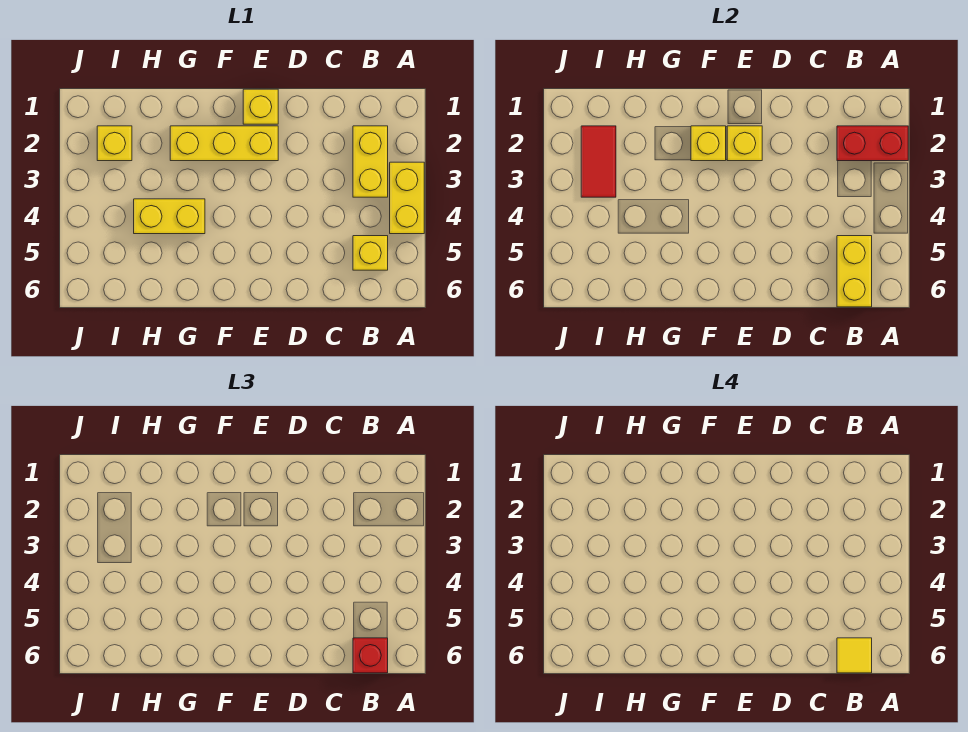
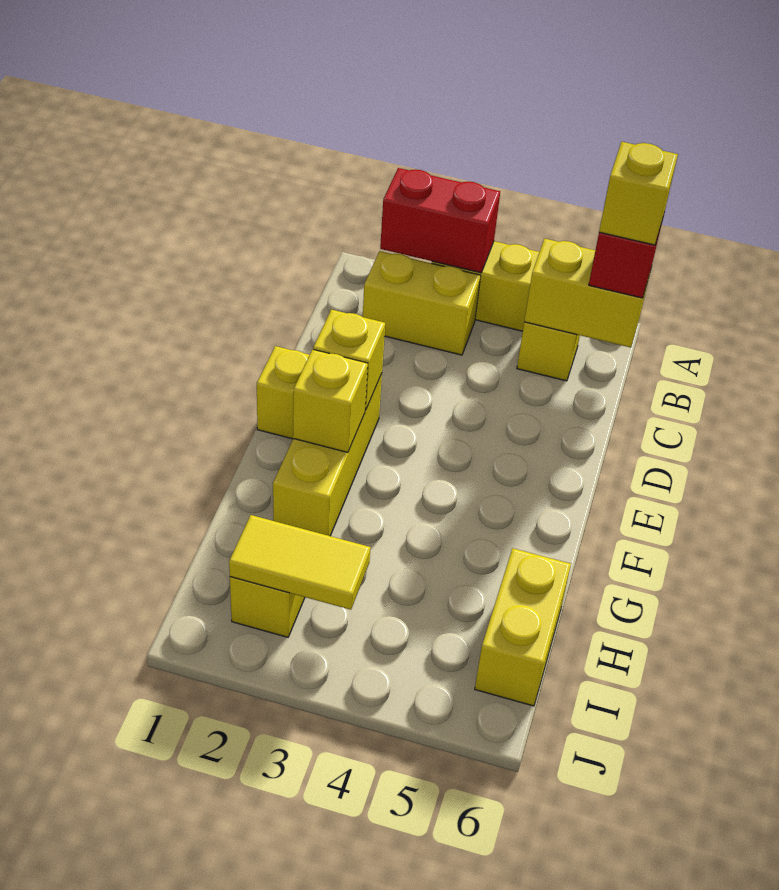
red 1x2 brick [837,126,908,161] -> red 1x2 brick turned to [380,168,500,273]
yellow 1x1 tile [837,638,872,673] -> yellow 1x1 brick [599,142,678,245]
yellow 1x2 brick [134,199,205,234] -> yellow 1x2 brick moved to [475,548,571,706]
red 1x2 tile [581,126,616,197] -> yellow 1x2 tile [229,515,371,610]

